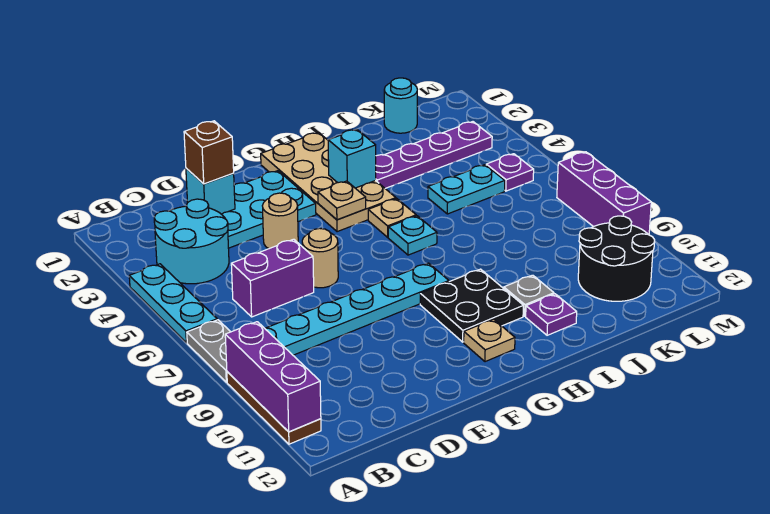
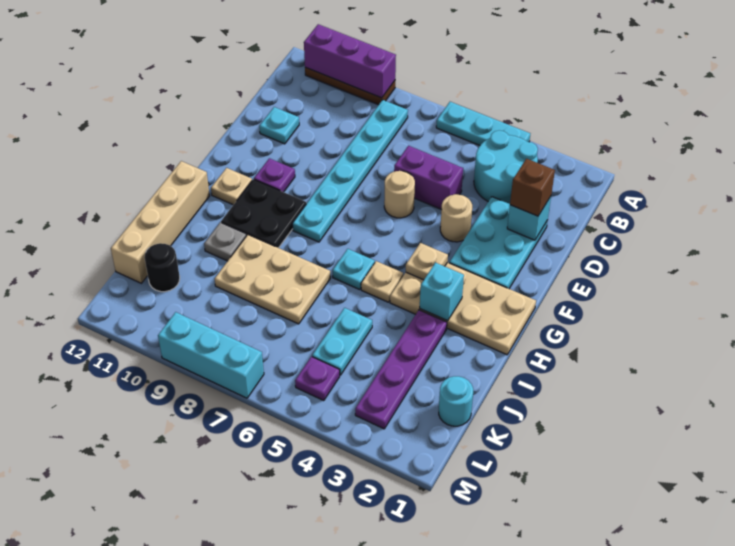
grey 1x2 plate [187,320,230,382] -> none
purple 1x2 brick [231,239,314,317] -> purple 1x2 brick turned to [394,146,463,210]
none -> cyan 1x1 plate [259,107,299,144]
none -> tan 1x4 brick [111,161,210,283]
none -> tan 2x3 plate [215,235,331,324]
purple 1x1 plate [526,294,577,335] -> purple 1x1 plate moved to [254,158,295,192]
black 2x2 round brick [578,216,655,301] -> black 1x1 round brick [144,243,180,292]
purple 1x3 brick [557,152,651,235] -> cyan 1x3 brick [158,312,264,398]

